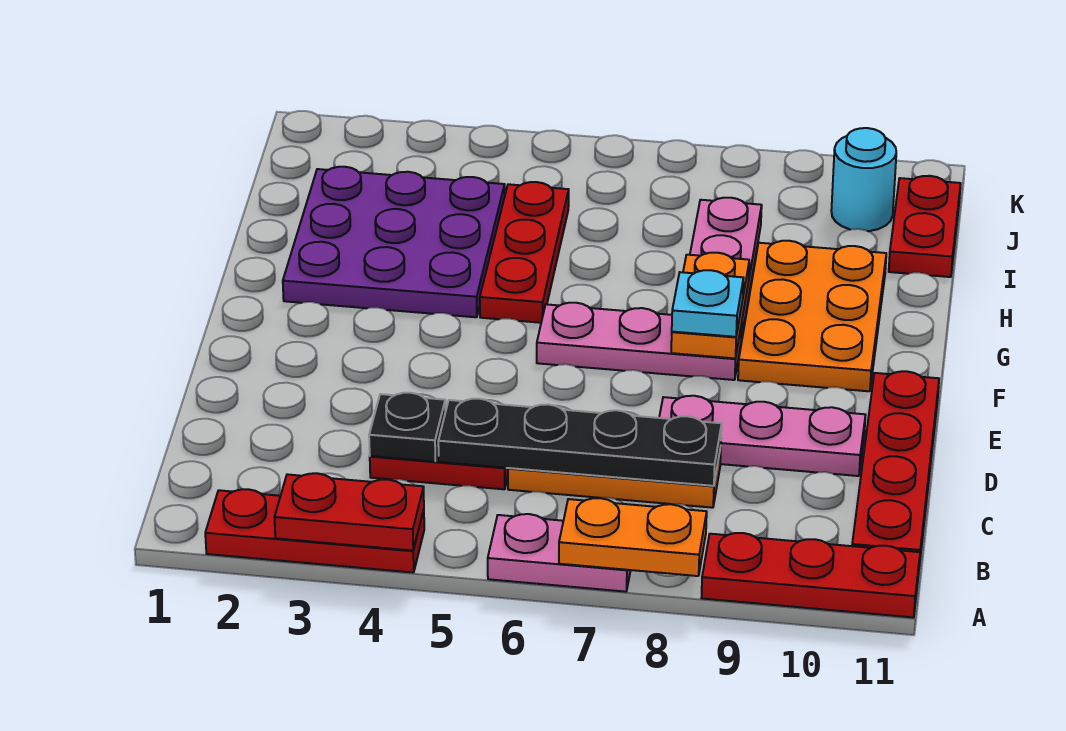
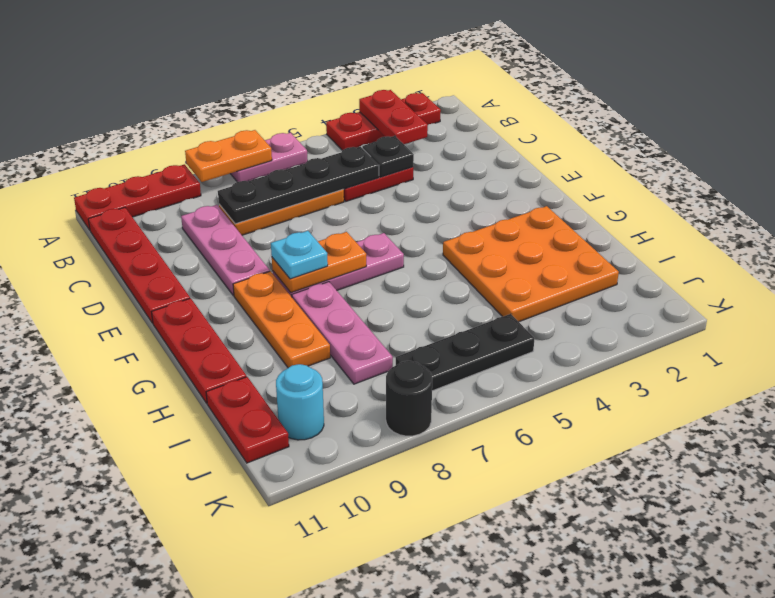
red 1x2 plate [275,473,424,551] -> red 1x2 plate turned to [359,90,428,144]
pink 1x3 plate [659,396,865,476] -> pink 1x3 plate turned to [181,205,270,296]
orange 1x2 plate [671,253,749,359] -> orange 1x2 plate turned to [272,232,366,293]
orange 2x3 plate [738,241,886,391] -> orange 1x3 plate [233,271,330,368]
purple 3x3 plate [283,167,505,317] -> orange 3x3 plate [443,206,619,322]
red 1x3 plate [480,182,569,323] -> red 1x3 plate moved to [152,298,246,403]
none -> black 1x3 plate [396,314,535,391]
none -> black 1x1 round brick [386,361,432,436]

